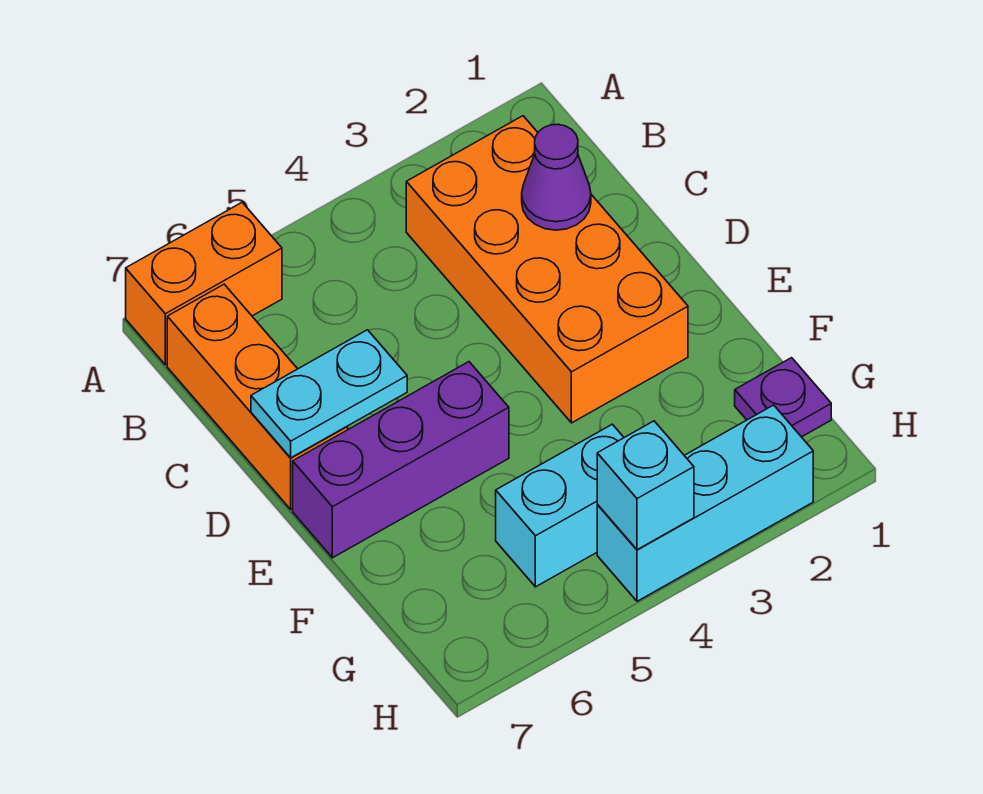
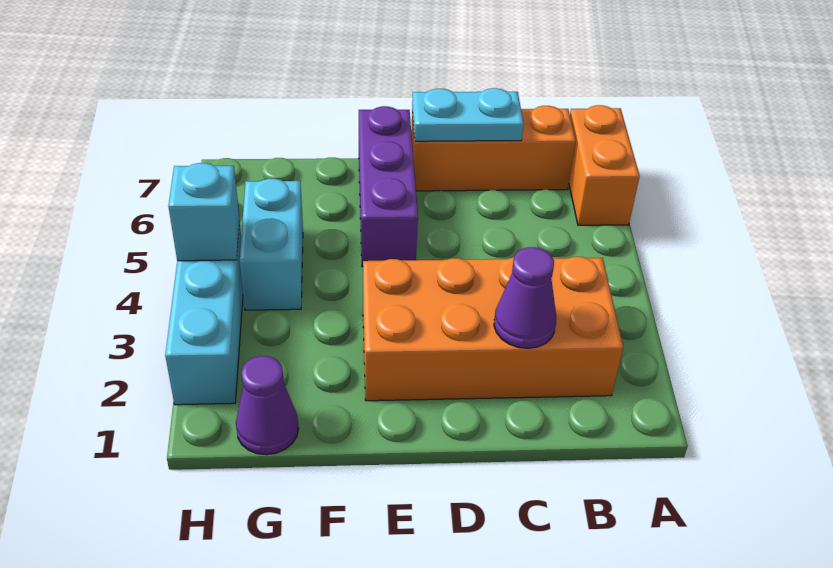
cyan 1x2 plate [251,330,407,458] -> cyan 1x2 plate turned to [412,88,524,141]
purple 1x1 plate [735,358,831,437] -> purple 1x1 cone [236,356,299,455]

